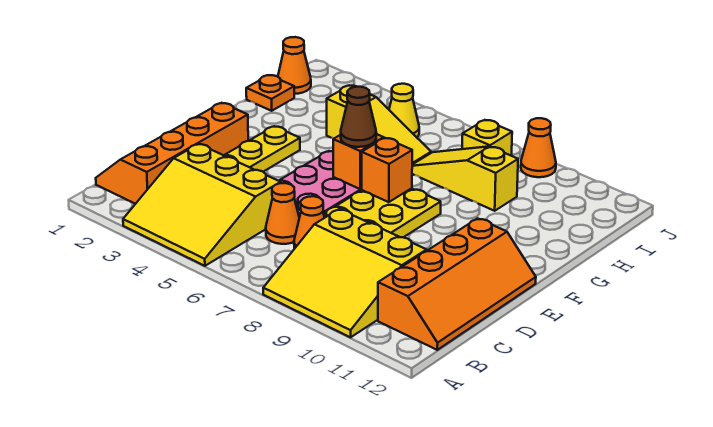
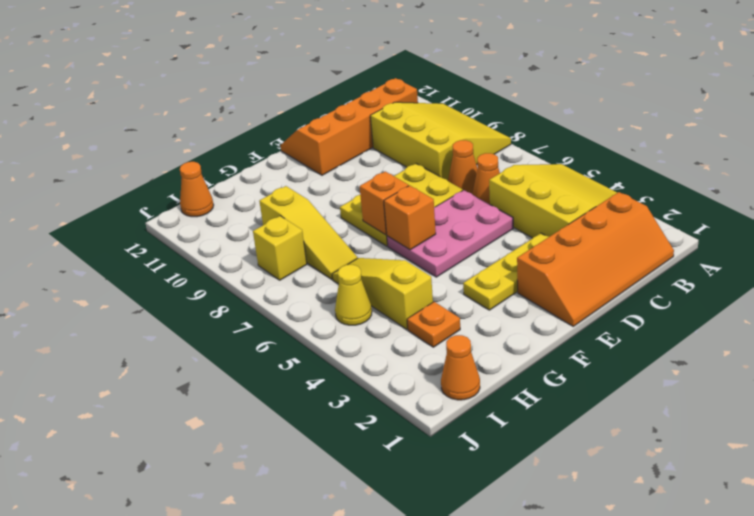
brown 1x1 cone [341,87,376,147] -> none
orange 1x1 plate [246,75,294,111] -> orange 1x1 plate moved to [407,302,460,347]
orange 1x1 cone [521,118,556,177] -> orange 1x1 cone moved to [180,162,214,217]

